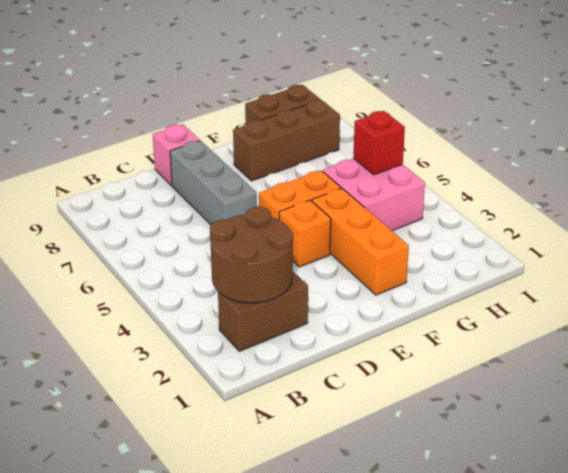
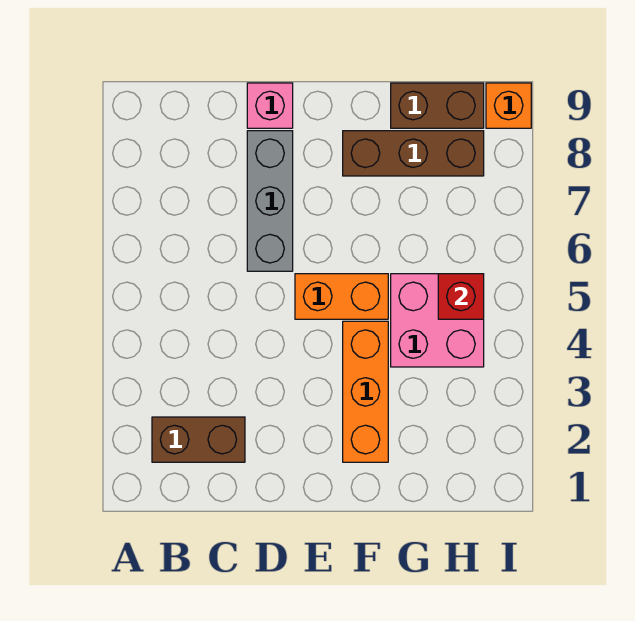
brown 2x2 round brick [210,207,293,303] -> none
orange 1x1 brick [279,200,331,267] -> orange 1x1 brick moved to [486,83,531,128]

